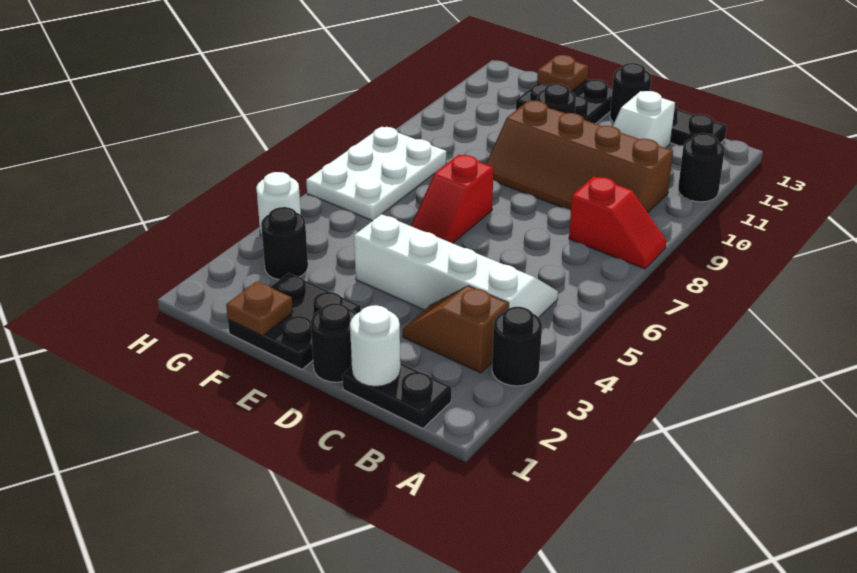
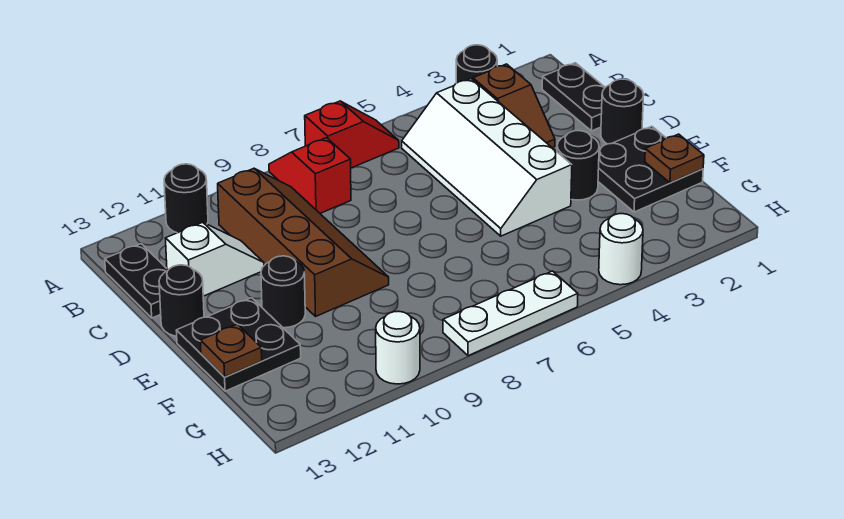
white 1x1 round brick [350,305,400,386] -> white 1x1 round brick moved to [376,311,420,384]
red 1x2 slope [411,154,494,243] -> red 1x2 slope moved to [305,101,399,168]
black 1x1 round brick [261,207,308,280] -> black 1x1 round brick moved to [557,131,599,200]
white 2x3 plate [306,127,446,221] -> white 1x3 plate [443,271,578,356]

